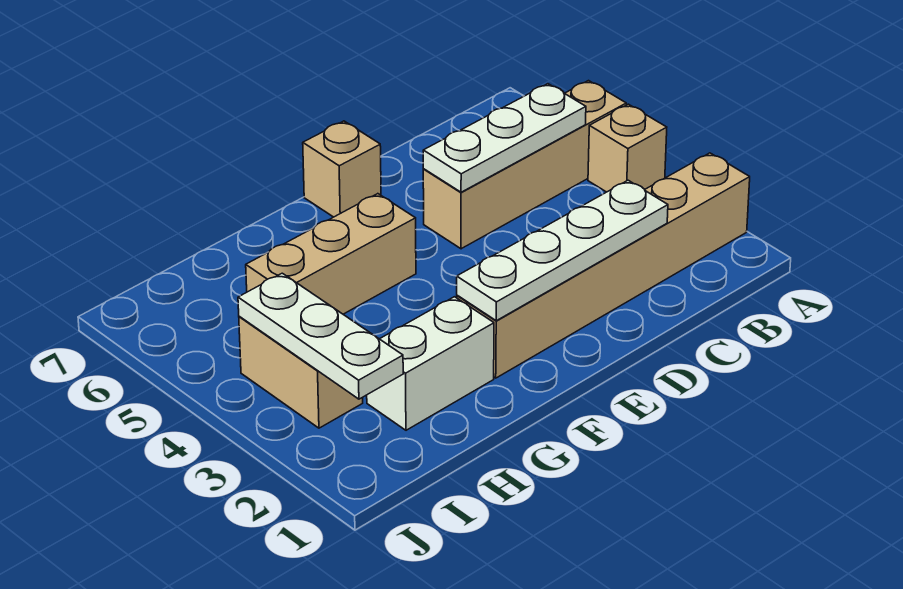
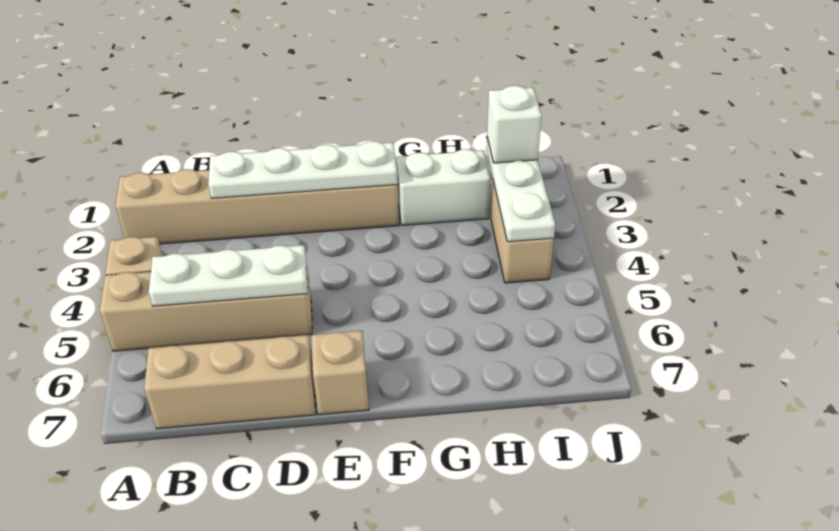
tan 1x3 brick [246,194,416,314] -> tan 1x3 brick moved to [144,335,316,429]
none -> white 1x1 brick [487,86,542,163]

